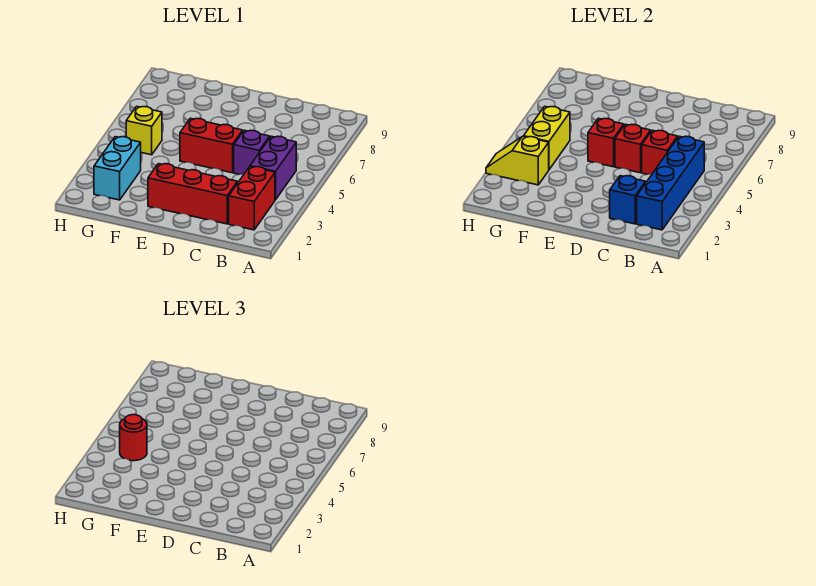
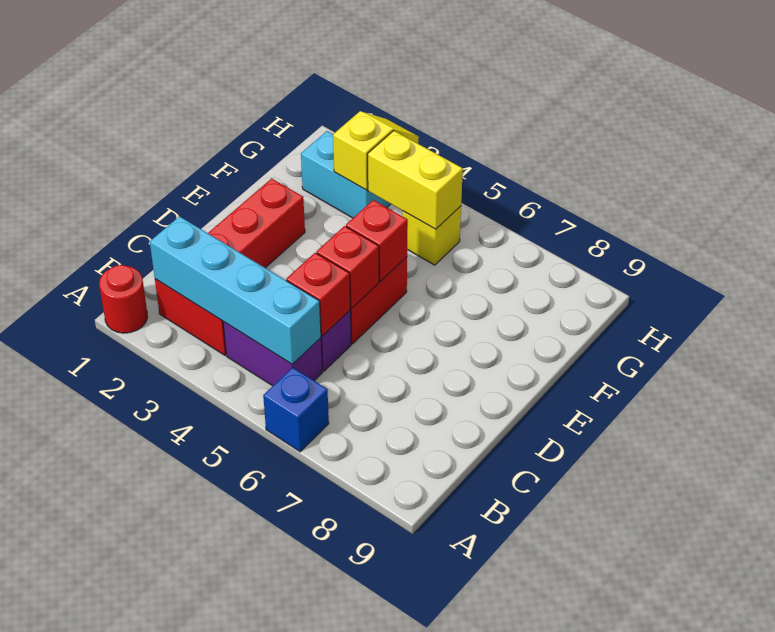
blue 1x4 brick [637,136,704,230] -> cyan 1x4 brick [150,216,321,364]
blue 1x1 brick [610,176,646,224] -> blue 1x1 brick moved to [263,367,329,452]
red 1x1 round brick [120,415,147,461] -> red 1x1 round brick moved to [99,265,148,333]

